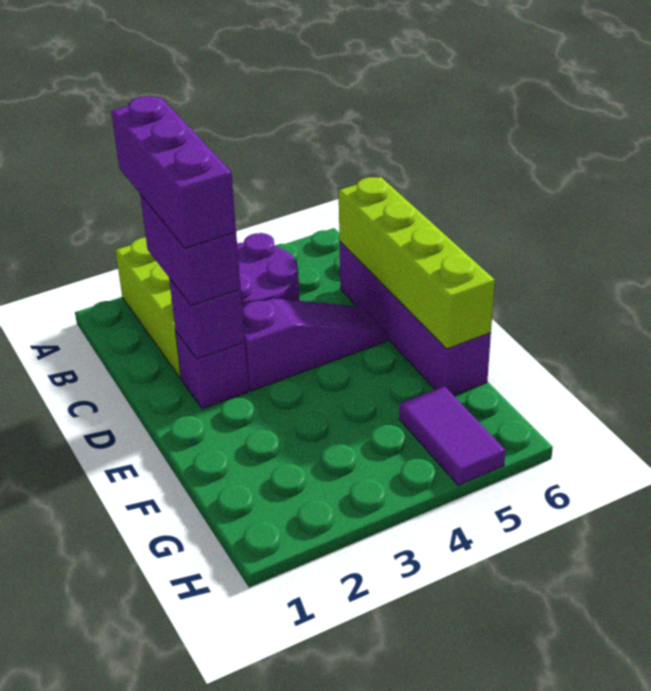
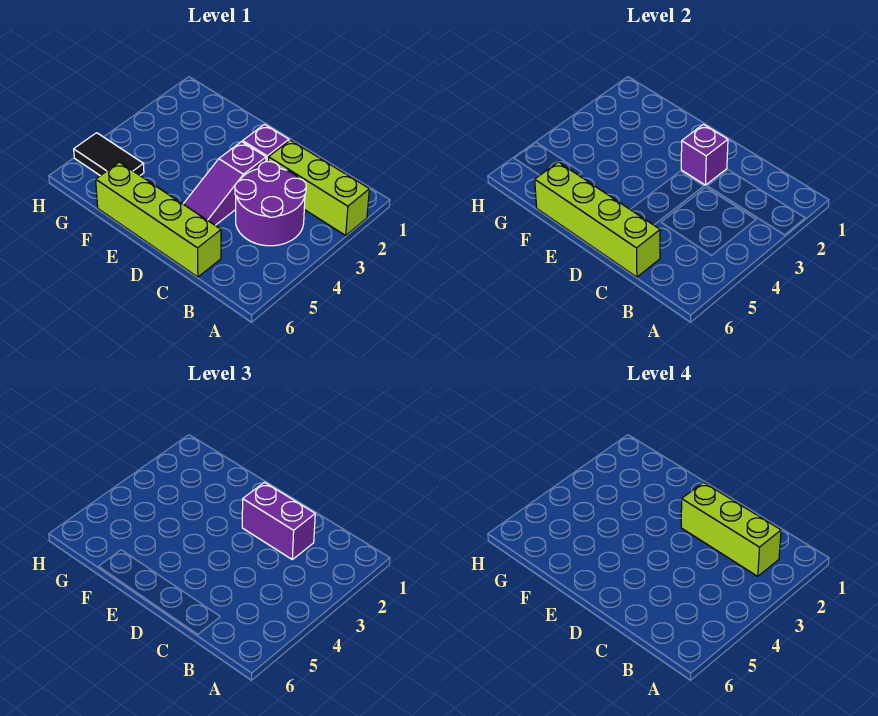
purple 1x3 brick [111,96,236,248] -> lime 1x3 brick [681,482,781,576]
purple 1x4 brick [340,242,491,395] -> lime 1x4 brick [96,162,221,277]
purple 1x2 tile [399,386,505,485] -> black 1x2 tile [74,133,144,176]

